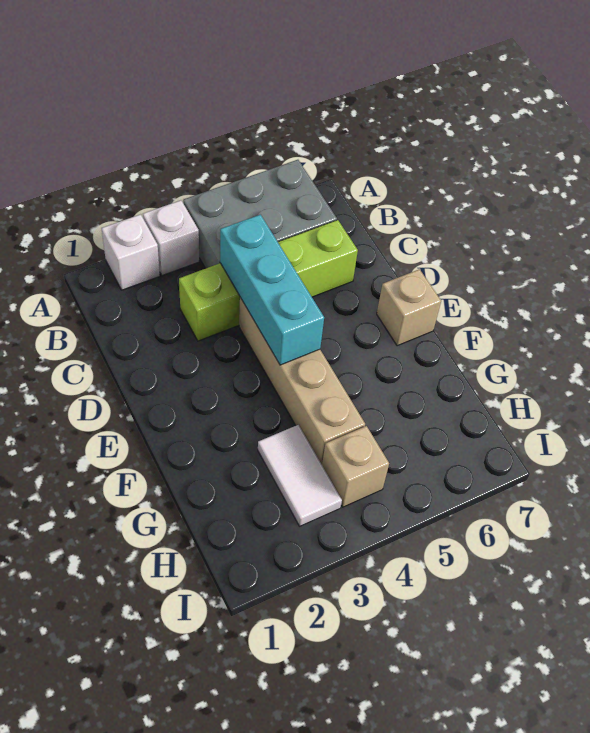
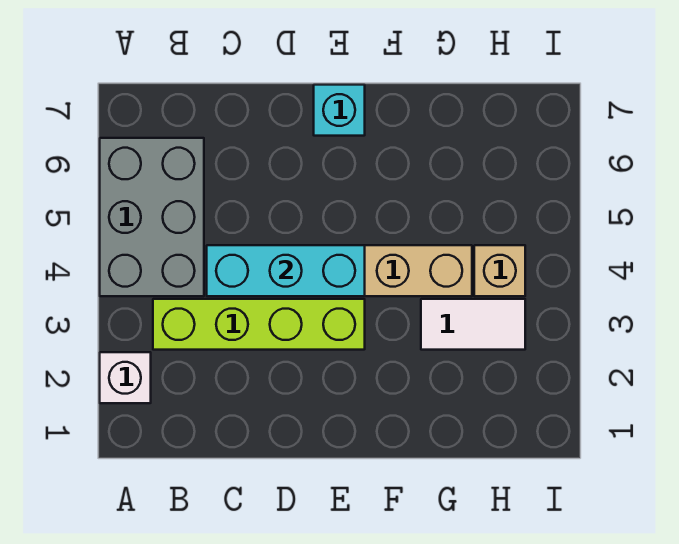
white 1x1 brick [143,200,199,275] -> none
lime 1x4 brick [179,220,358,341] -> lime 1x4 brick turned to [153,299,365,350]
tan 1x1 brick [377,269,441,346] -> cyan 1x1 brick [314,85,365,136]

